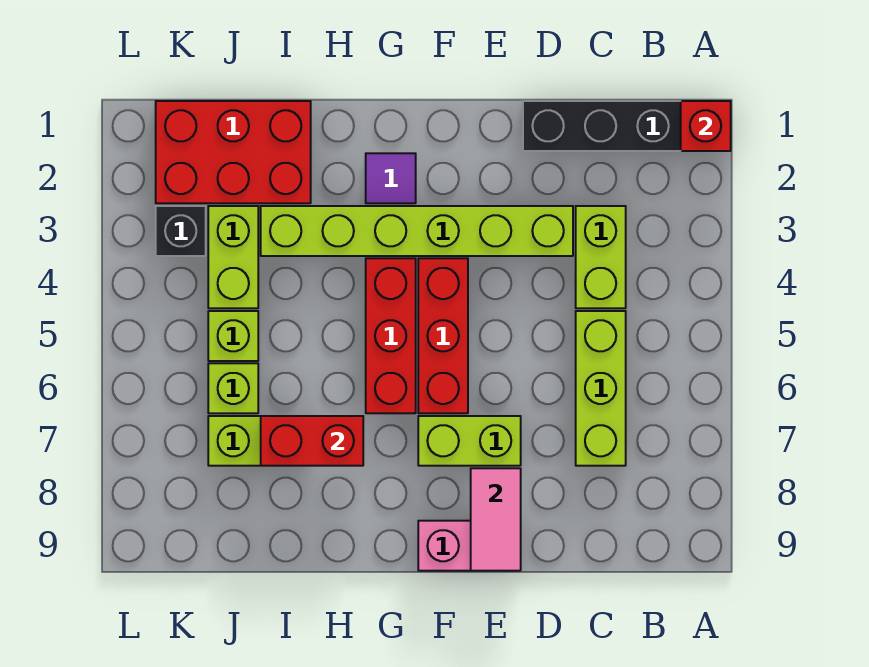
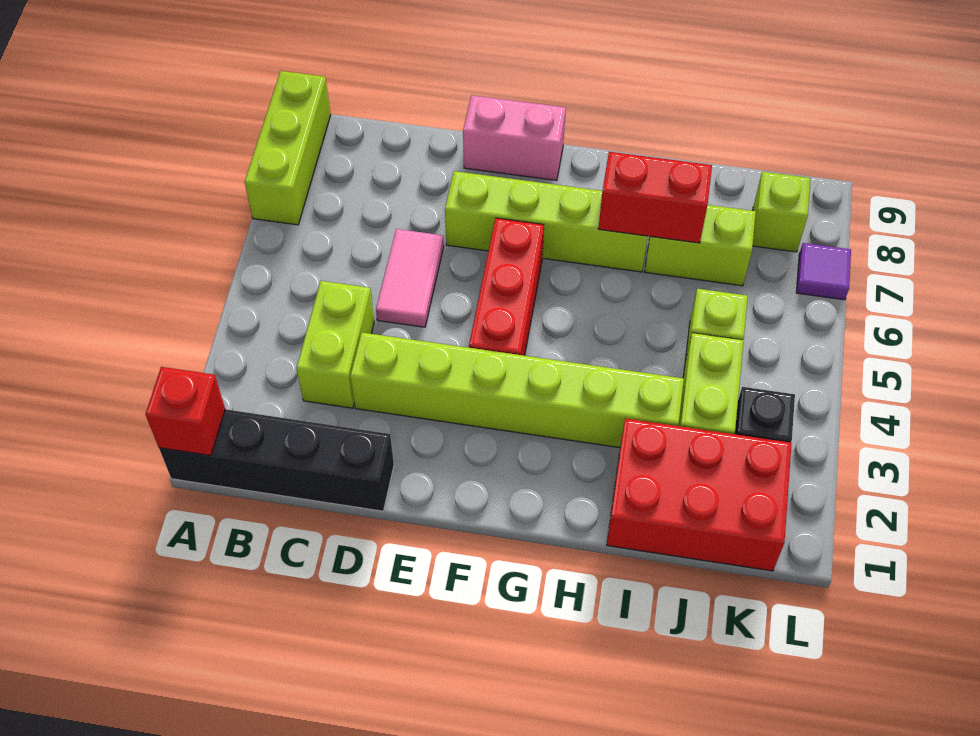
lime 1x3 brick [576,311,626,466] -> lime 1x3 brick moved to [245,71,331,225]
lime 1x2 brick [418,416,521,466] -> lime 1x4 brick [445,171,648,272]
pink 1x2 tile [471,468,521,571] -> pink 1x2 tile moved to [376,229,444,327]
purple 1x1 tile [366,153,416,203] -> purple 1x1 tile moved to [796,243,851,300]
red 1x3 brick [366,258,416,413] -> none
lime 1x1 brick [208,363,258,413] -> lime 1x1 brick moved to [753,172,810,252]

